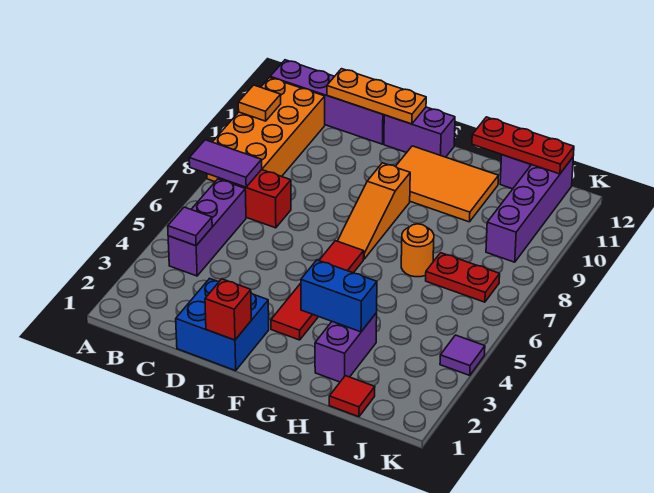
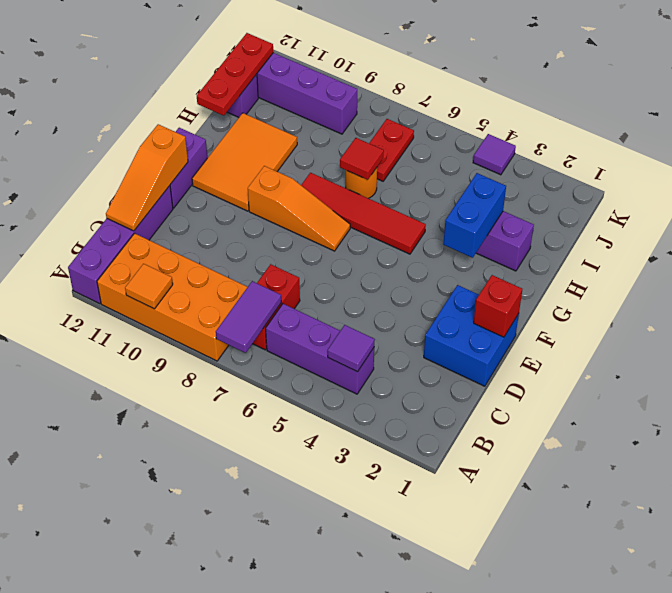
orange 1x3 plate [327,69,426,124] -> orange 1x3 slope [106,124,188,231]
red 1x4 tile [271,241,364,340] -> red 1x4 tile moved to [301,173,426,254]
red 1x1 tile [329,376,375,417] -> red 1x1 tile moved to [340,138,384,180]

